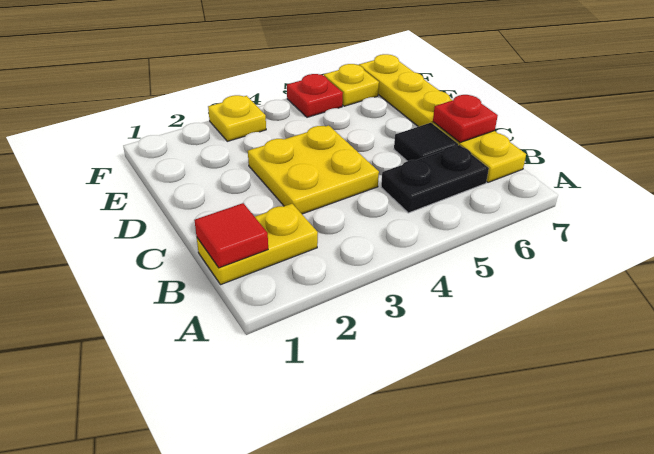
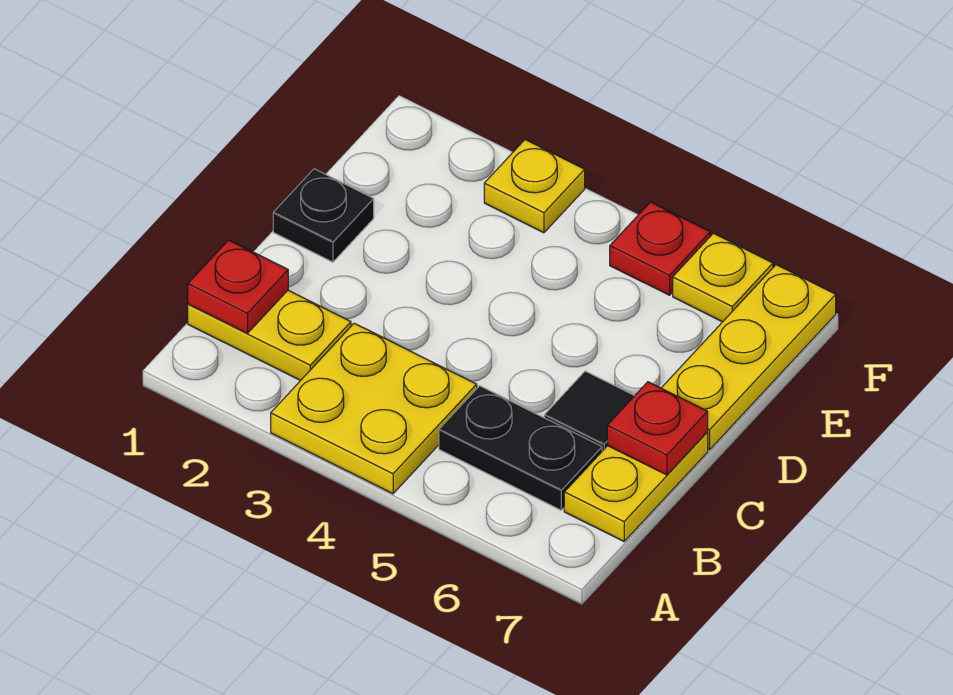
red 1x1 tile [194,203,268,268] -> red 1x1 plate [188,240,288,333]
yellow 2x2 plate [248,125,379,214] -> yellow 2x2 plate moved to [271,323,477,494]
none -> black 1x1 plate [273,169,374,262]

